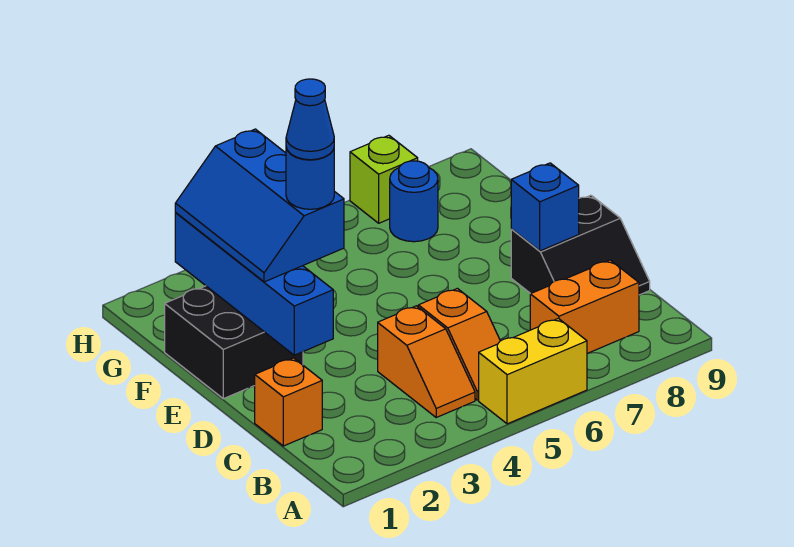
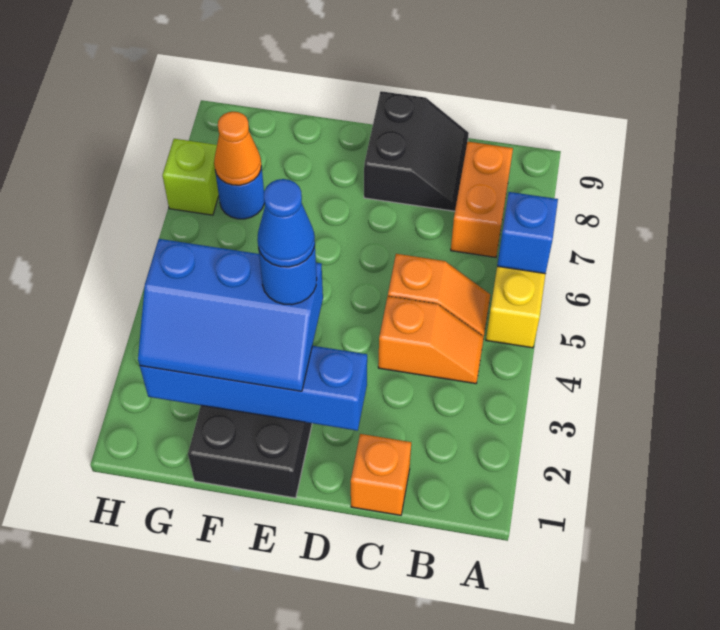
blue 1x1 brick [511,163,579,251] -> blue 1x1 brick moved to [497,192,558,274]
none -> orange 1x1 cone [214,112,261,185]

